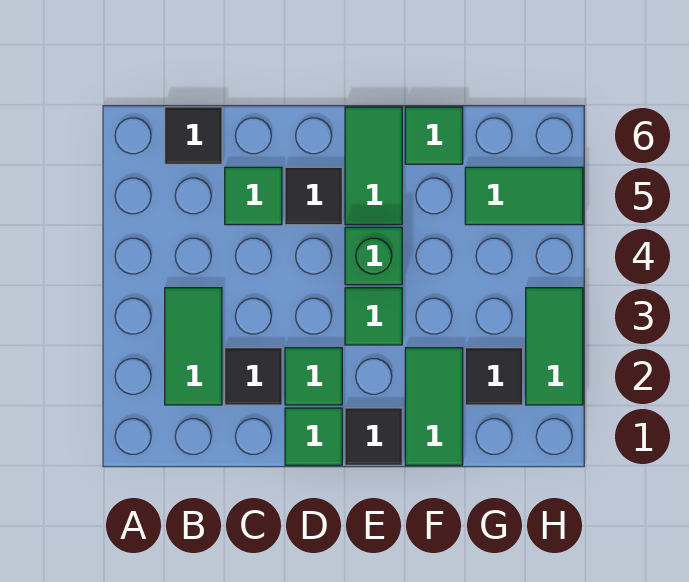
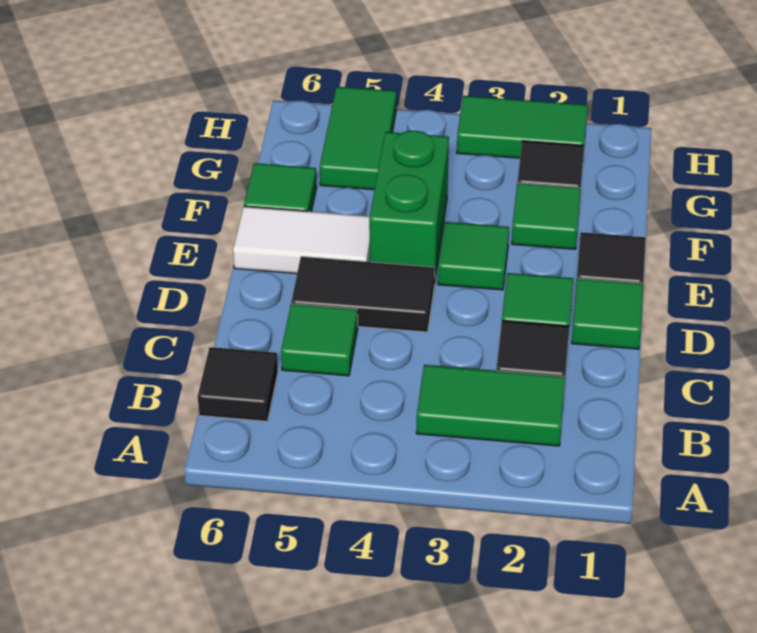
black 1x1 tile [285,167,342,225] -> black 1x2 tile [291,257,435,332]
green 1x1 brick [345,227,402,285] -> green 1x2 brick [369,131,449,284]
green 1x2 tile [345,107,402,225] -> white 1x2 tile [233,206,370,274]
green 1x2 tile [405,348,463,465] -> green 1x1 tile [512,183,581,249]

